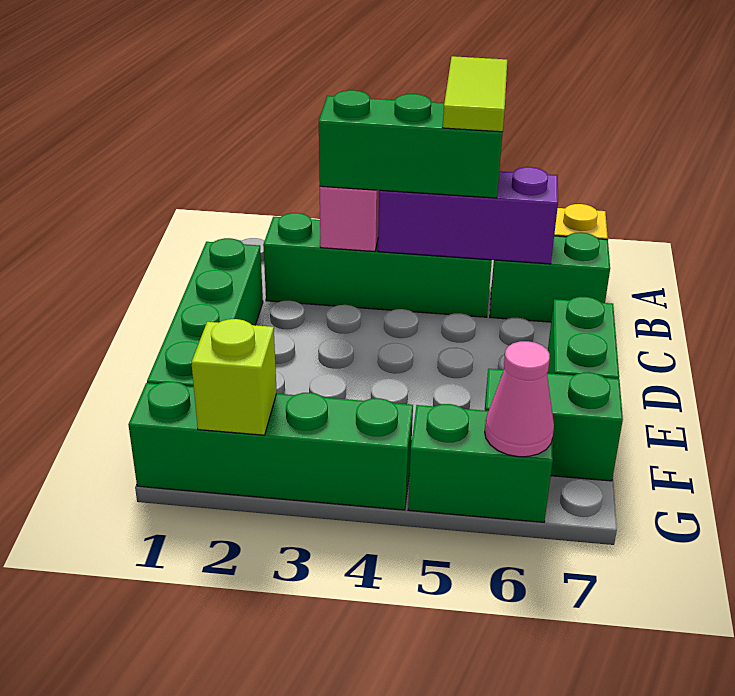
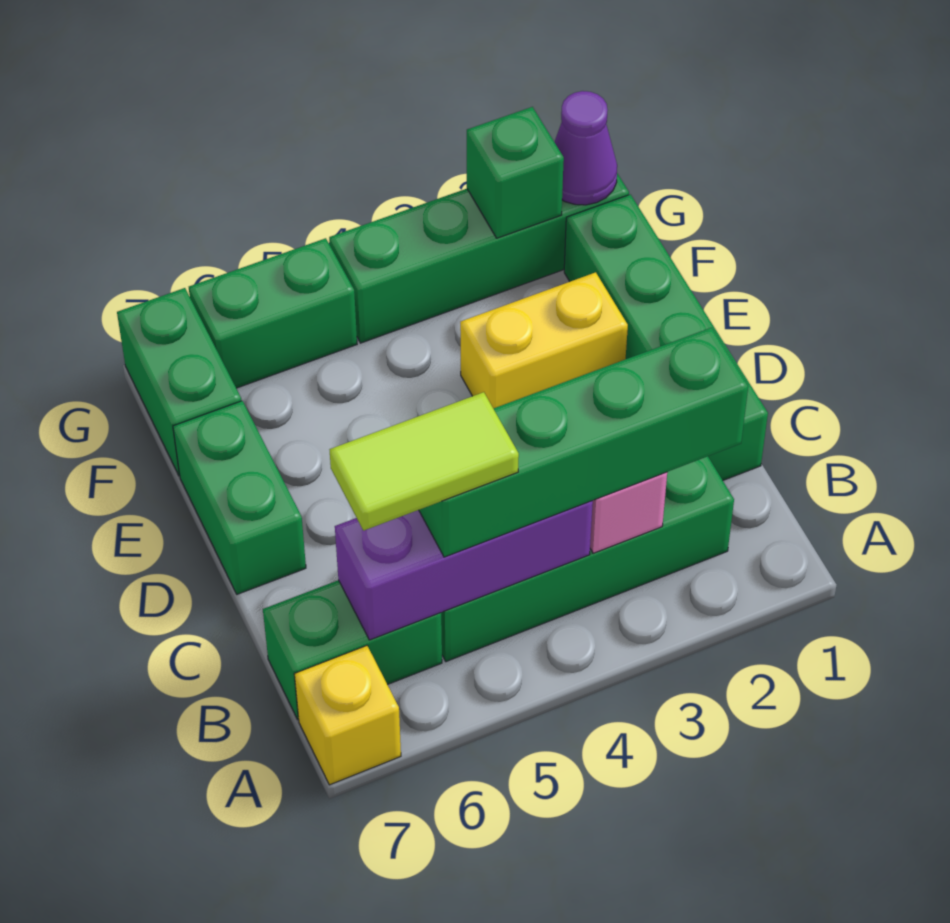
lime 1x2 tile [443,56,507,132] -> lime 1x2 tile turned to [330,392,519,531]
green 1x3 brick [319,90,503,198] -> green 1x4 brick [419,328,748,557]
none -> yellow 1x2 brick [460,272,628,408]
green 1x2 brick [485,369,623,481] -> green 1x2 brick turned to [117,288,241,476]
none -> purple 1x1 cone [555,91,617,205]
lime 1x1 brick [191,319,277,435] -> green 1x1 brick [467,107,564,238]
pink 1x1 cone [485,341,554,457] -> none

